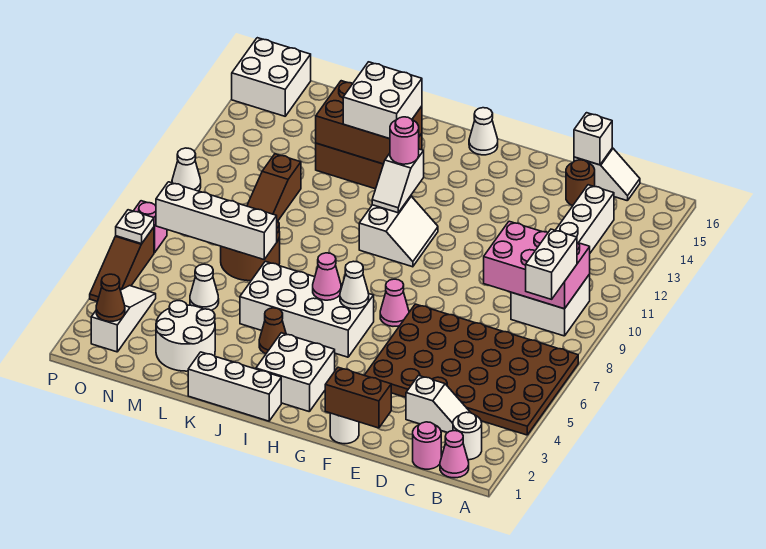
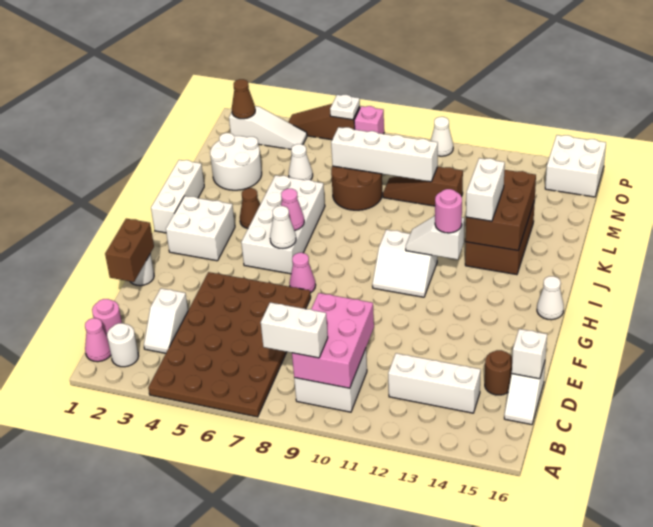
white 2x2 brick [343,62,422,139] -> white 1x2 brick [466,158,505,221]
white 1x4 brick [156,182,277,259] -> white 1x4 brick turned to [331,127,438,182]

